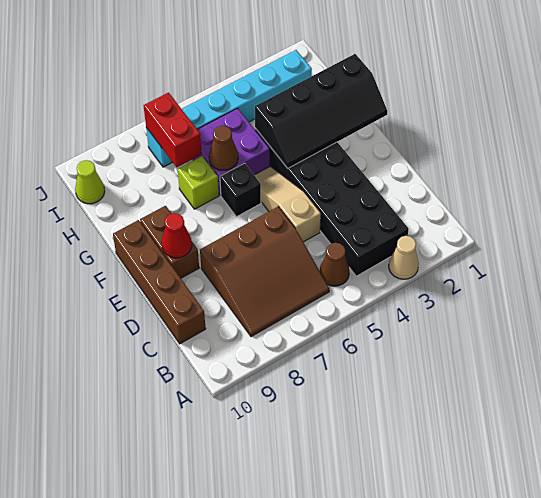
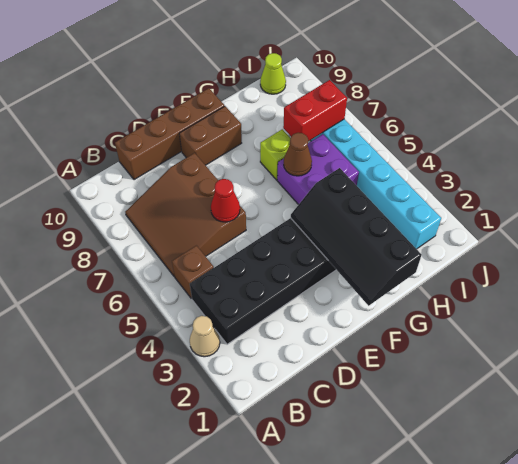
brown 1x1 cone [320,243,349,286] -> brown 1x1 brick [172,246,214,298]
tan 1x3 slope [254,166,321,242] -> none
red 1x1 cone [161,213,192,258] -> red 1x1 cone moved to [211,179,240,222]
black 1x1 brick [220,163,261,217] -> none

